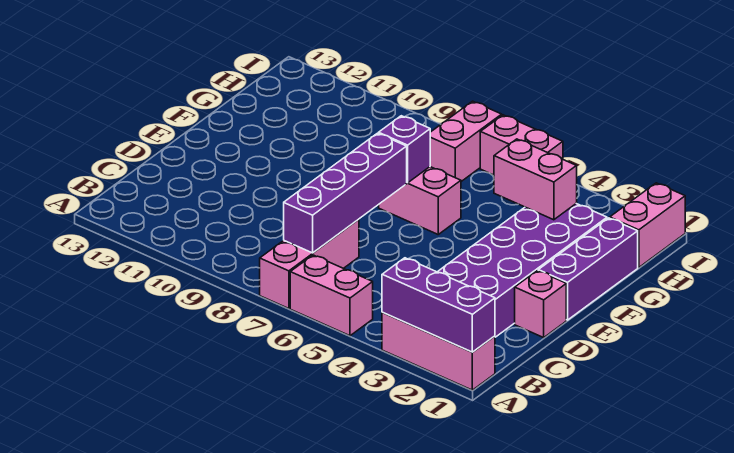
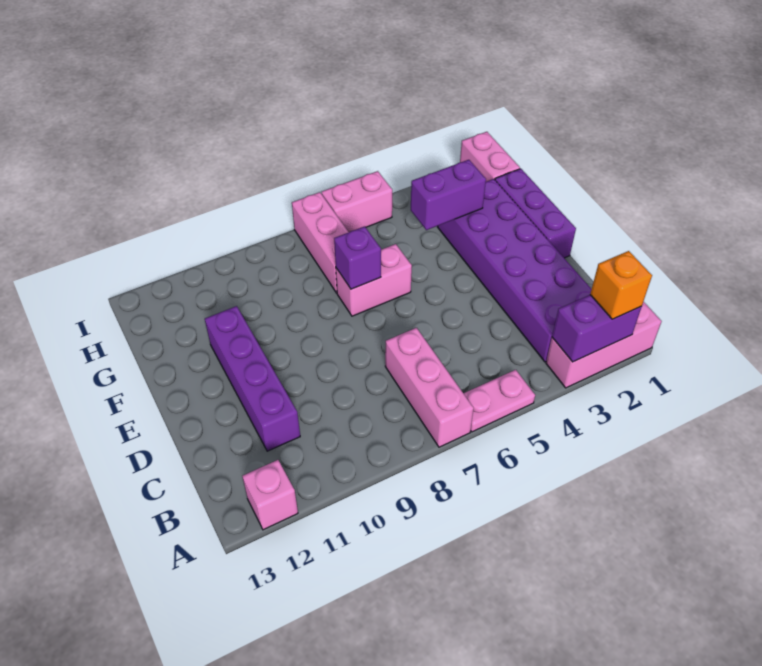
purple 1x3 brick [382,258,495,352] -> purple 1x2 brick [552,295,642,362]
none -> orange 1x1 brick [590,251,652,319]
pink 1x2 brick [290,255,373,336] -> pink 1x2 plate [463,370,535,432]
purple 1x4 brick [284,133,407,253] -> purple 1x4 brick moved to [205,306,300,451]
pink 1x1 brick [515,271,566,338] -> pink 1x1 brick moved to [242,460,298,530]
pink 1x2 brick [494,139,577,220] -> purple 1x2 brick [411,160,486,230]
pink 1x2 brick [430,101,502,181] -> pink 1x3 brick [292,192,349,293]

